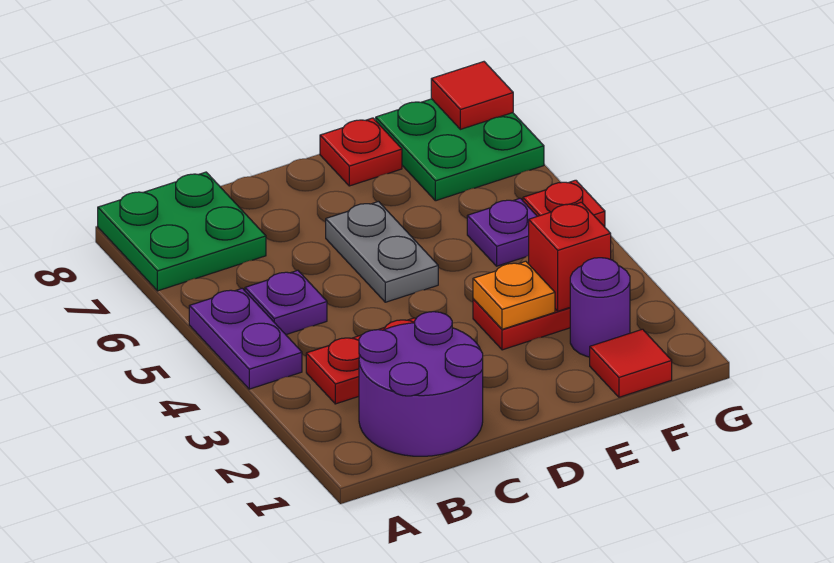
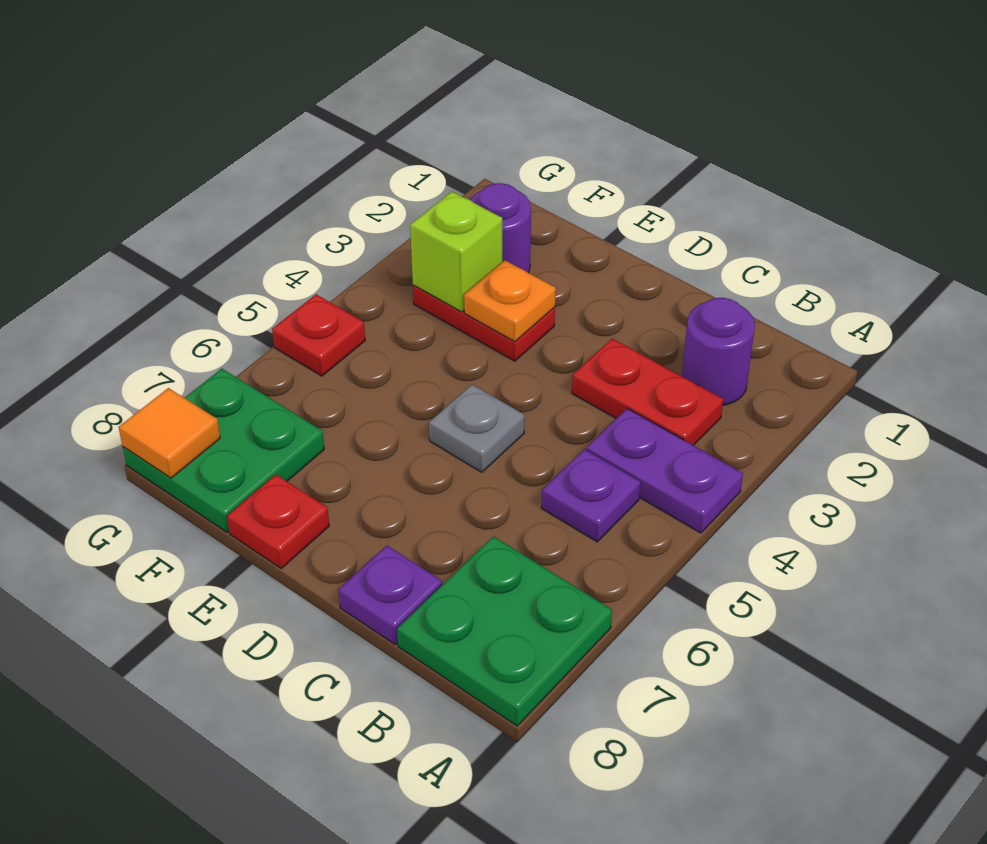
purple 1x2 plate [189,288,302,389] -> purple 1x2 plate turned to [586,408,743,533]
purple 2x2 round brick [359,312,483,456] -> purple 1x1 round brick [682,298,755,405]
grey 1x2 plate [326,202,438,302] -> grey 1x1 plate [429,385,525,472]
red 1x1 tile [590,329,672,397] -> none
red 1x1 brick [529,202,611,311] -> lime 1x1 brick [410,192,502,312]
purple 1x1 plate [467,198,537,266] -> purple 1x1 plate moved to [338,545,442,644]
red 1x1 tile [431,62,513,129] -> orange 1x1 tile [119,388,220,478]

